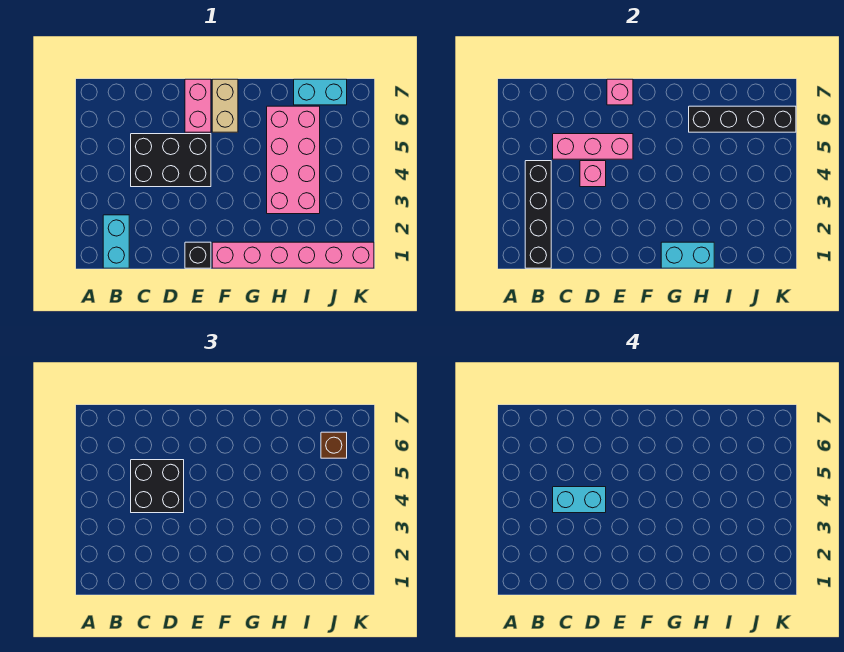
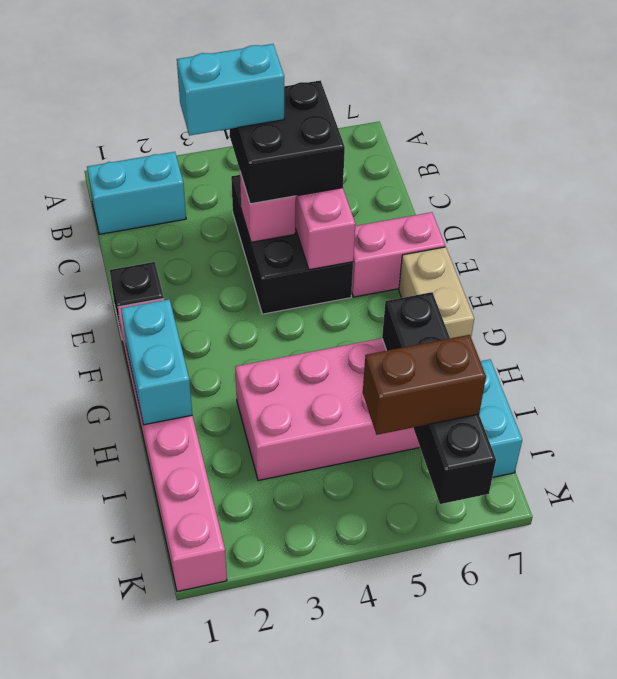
black 1x4 brick [525,161,551,268] -> none
cyan 1x2 brick [553,487,606,513] -> cyan 1x2 brick turned to [177,44,284,136]
pink 1x1 brick [607,79,633,105] -> none
tan 1x2 brick [212,79,238,132] -> tan 1x2 brick turned to [399,247,474,338]
brown 1x1 brick [321,432,347,458] -> brown 1x2 brick [363,335,486,435]

